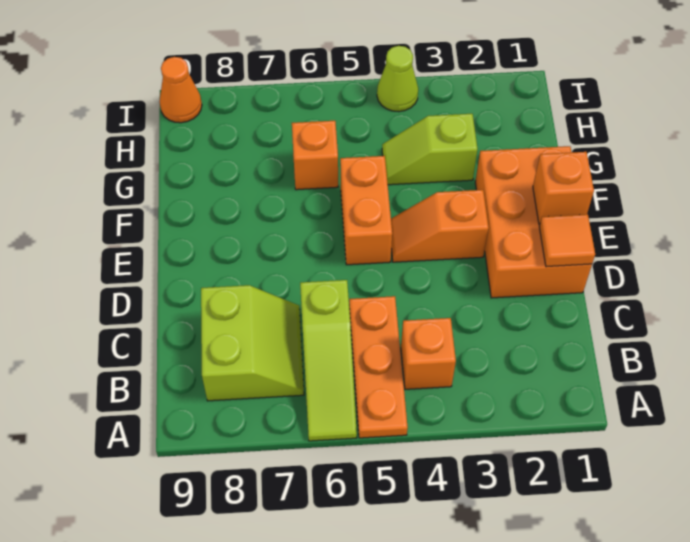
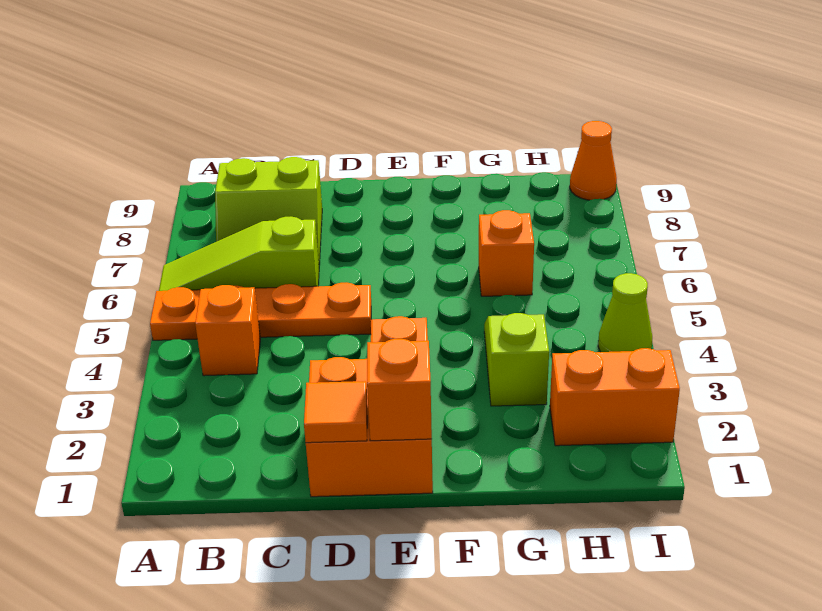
orange 1x3 plate [349,296,408,438] -> orange 1x4 plate [150,283,371,340]
orange 2x3 brick [475,146,592,298] -> orange 2x2 brick [306,357,433,497]
orange 1x2 brick [340,156,392,265] -> orange 1x2 brick moved to [550,348,680,446]

